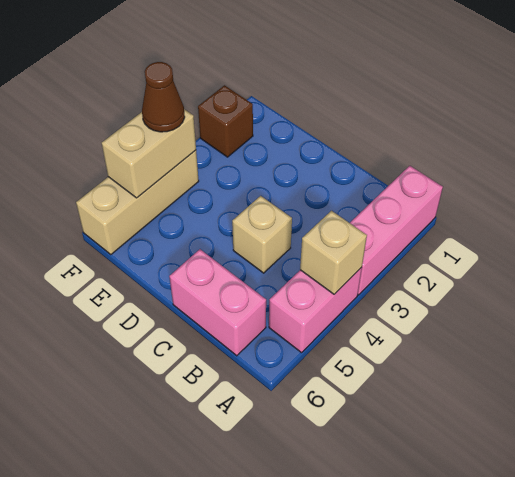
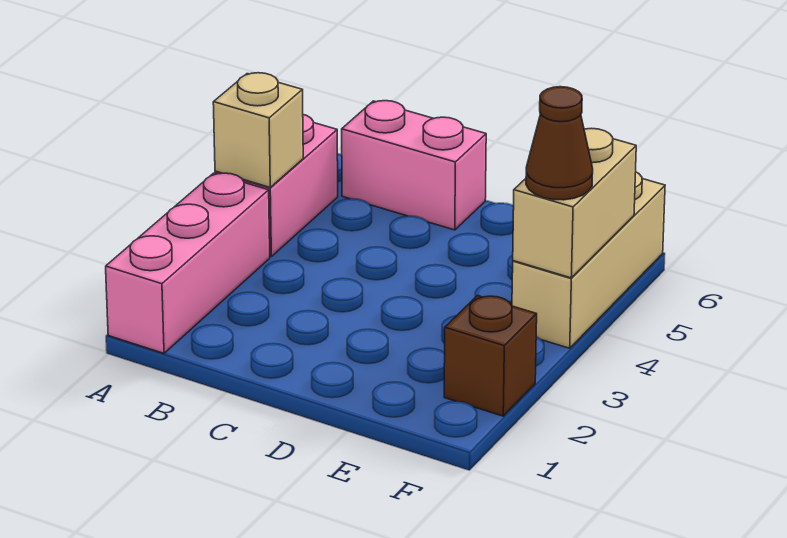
tan 1x1 brick [232,196,292,273] -> none

